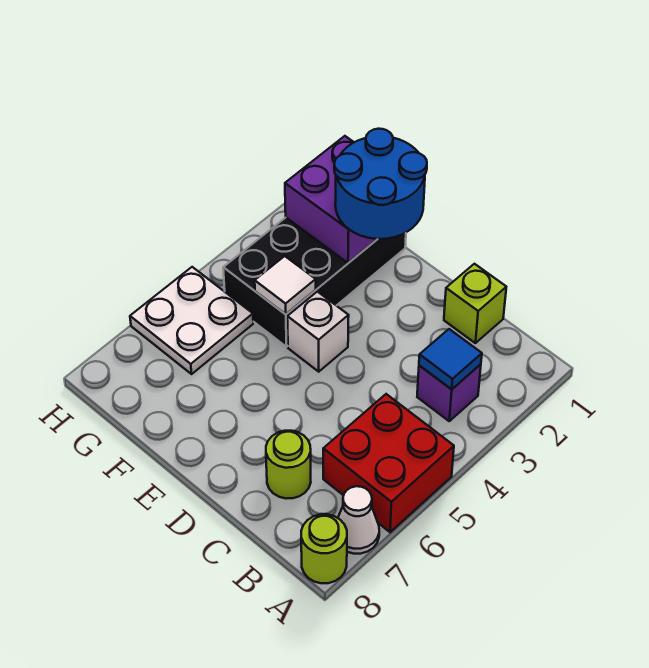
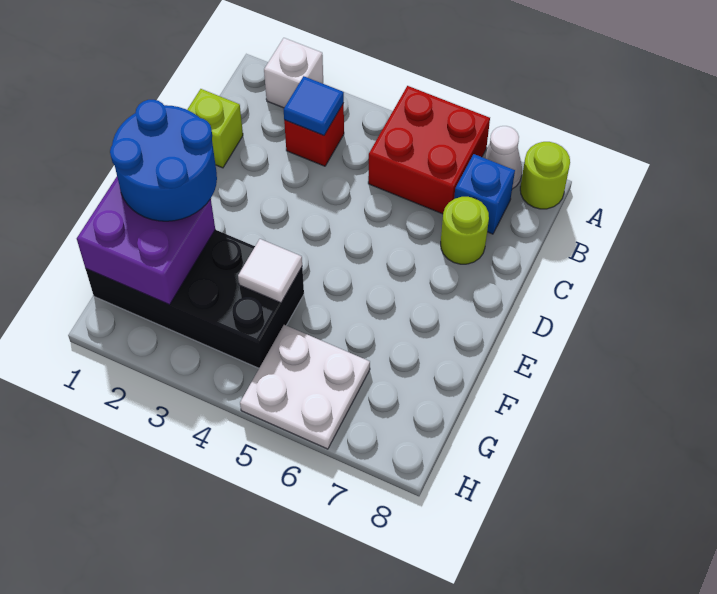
purple 1x1 brick [417,364,481,421] -> red 1x1 brick [284,103,344,166]
none -> blue 1x1 brick [454,154,515,234]
white 1x1 brick [287,292,349,372] -> white 1x1 brick moved to [264,38,323,108]

